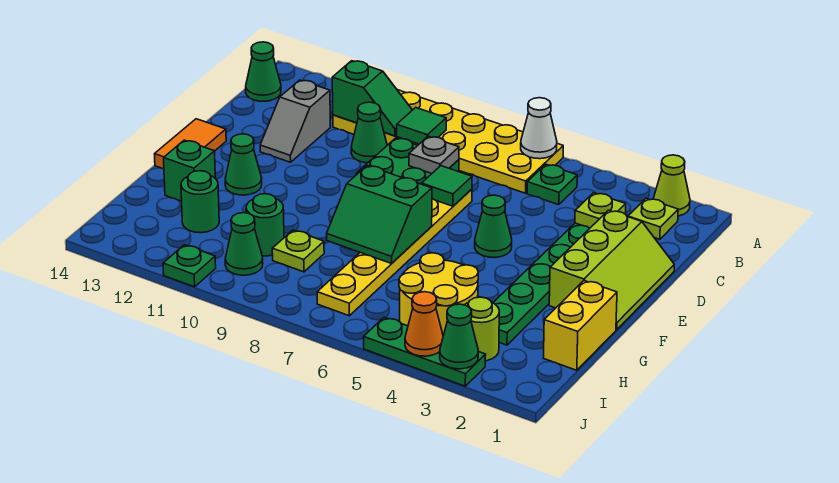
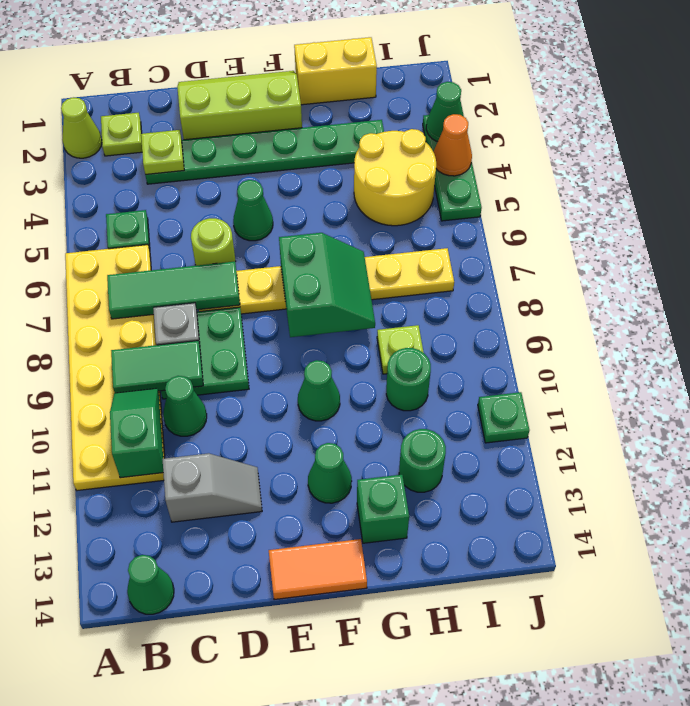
white 1x1 cone [521,98,557,159] -> none
green 1x1 tile [397,108,446,144] -> green 1x2 tile [111,341,203,393]
green 1x1 tile [422,166,472,206] -> green 1x3 tile [107,261,240,319]
lime 1x1 round brick [465,297,499,361] -> lime 1x1 round brick moved to [191,218,235,266]
green 1x1 cone [225,213,263,275] -> green 1x1 cone moved to [298,360,340,421]

